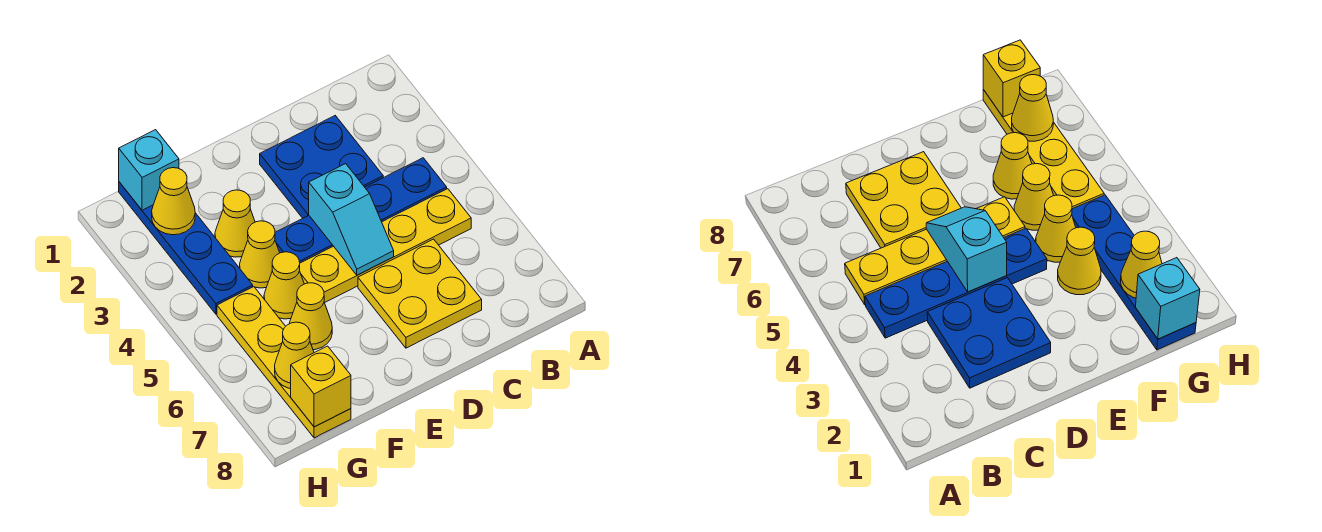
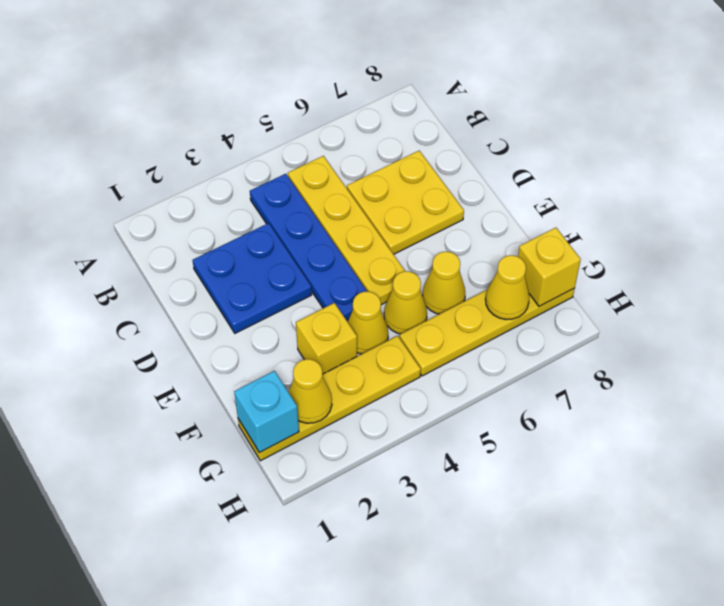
cyan 1x2 slope [309,164,394,275] -> none
yellow 1x1 cone [215,190,255,257] -> yellow 1x1 brick [296,303,357,374]
blue 1x4 plate [119,182,253,314] -> yellow 1x4 plate [238,336,421,461]

